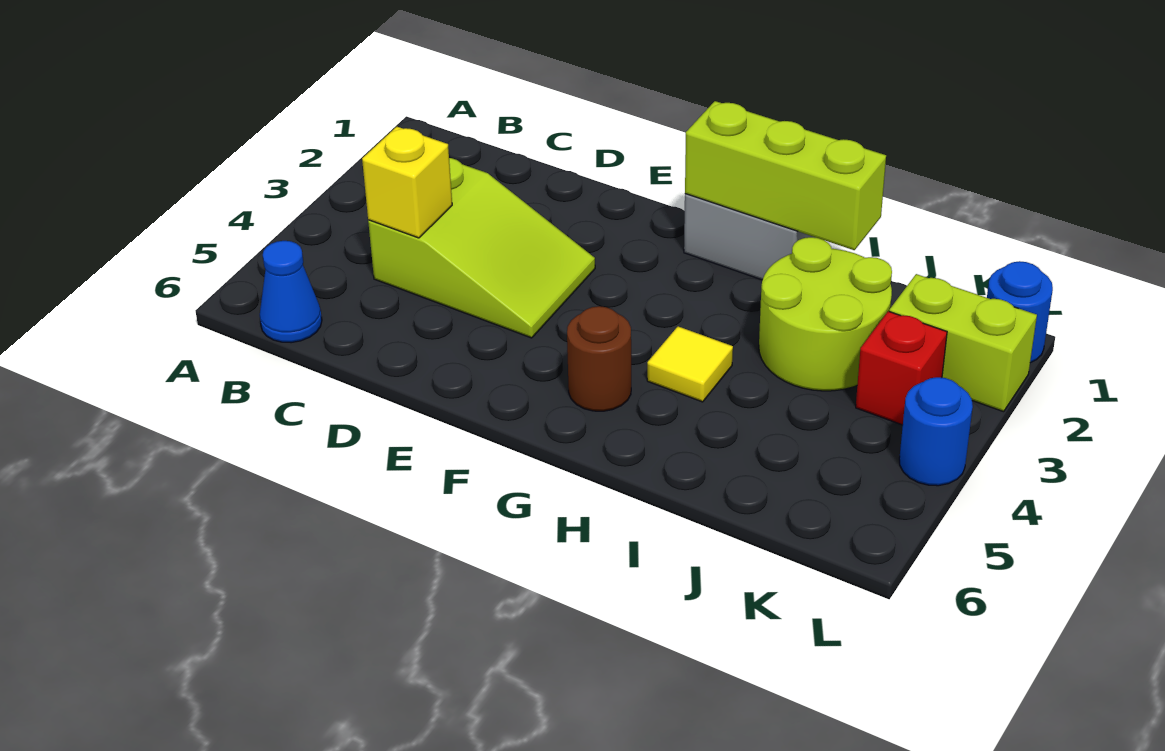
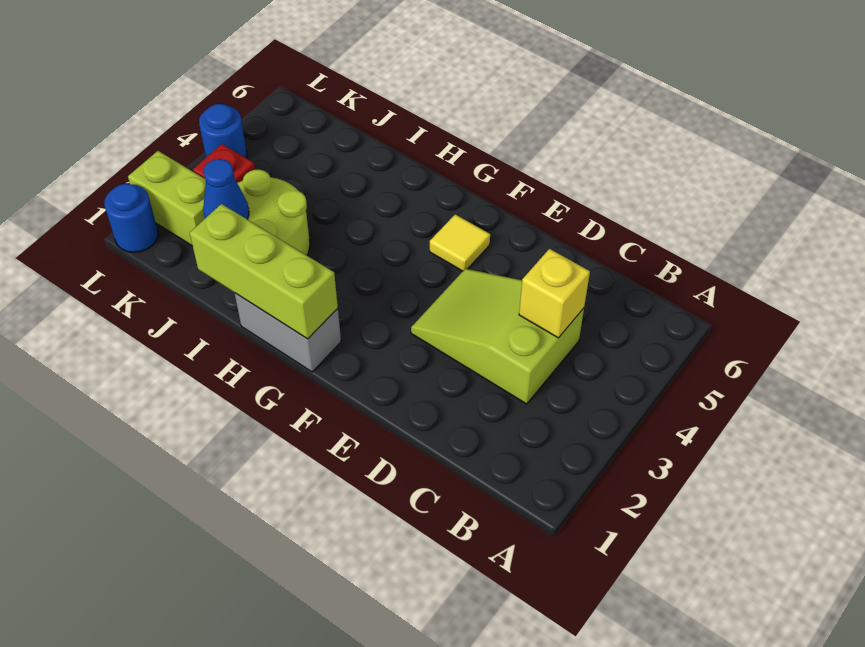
blue 1x1 cone [260,241,322,343] -> blue 1x1 cone moved to [203,159,249,219]
brown 1x1 round brick [567,306,631,411] -> none
yellow 1x1 tile [647,326,733,402] -> yellow 1x1 tile moved to [430,214,490,271]

